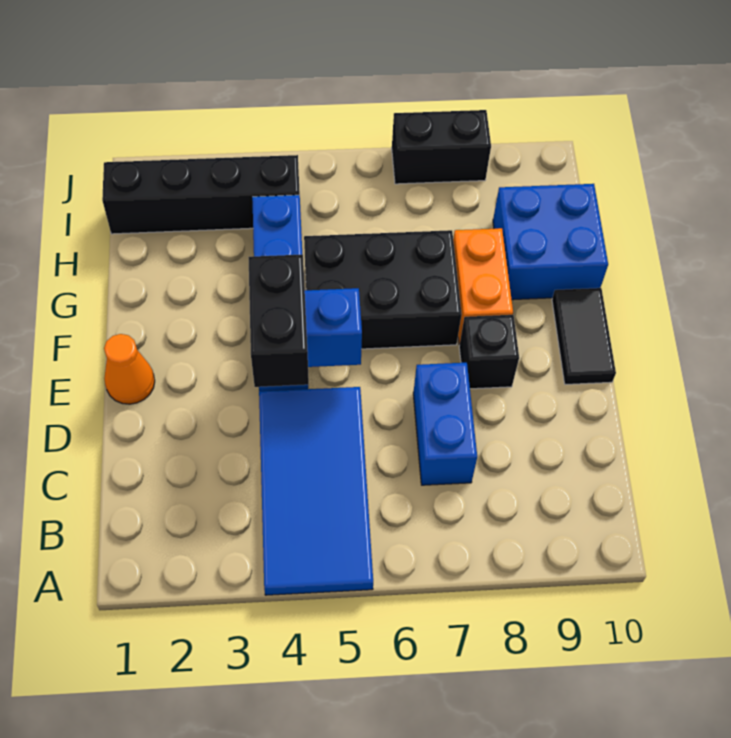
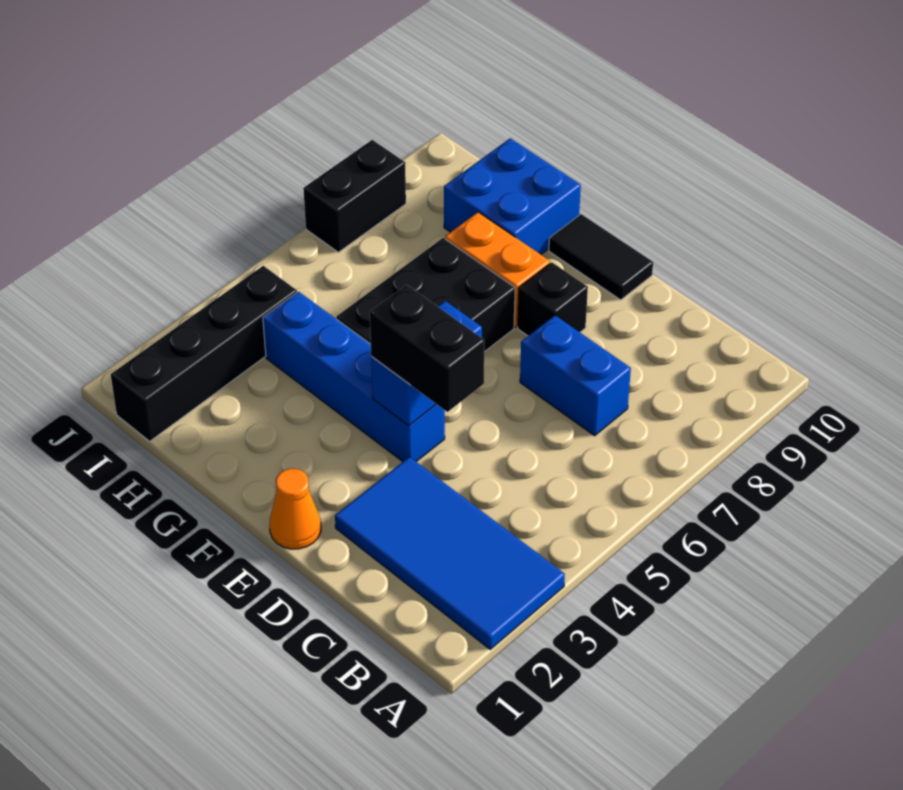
blue 2x4 tile [259,387,373,595] -> blue 2x4 tile moved to [335,457,565,649]

